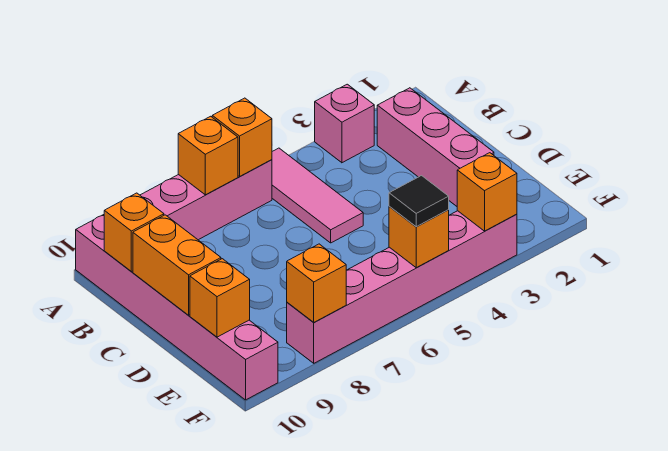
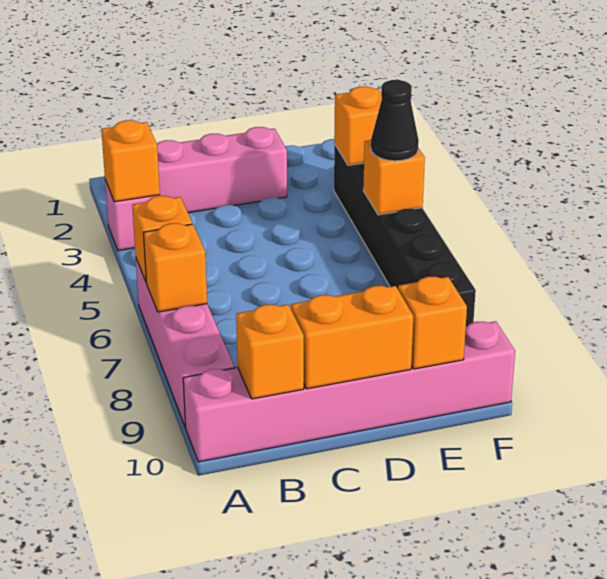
pink 1x3 tile [272,148,363,243] -> none
pink 1x6 brick [287,211,517,363] -> black 1x6 brick [334,144,476,326]
black 1x1 tile [389,176,449,227] -> black 1x1 cone [371,80,419,161]
orange 1x1 brick [287,244,346,322] -> orange 1x1 brick moved to [101,120,160,202]

